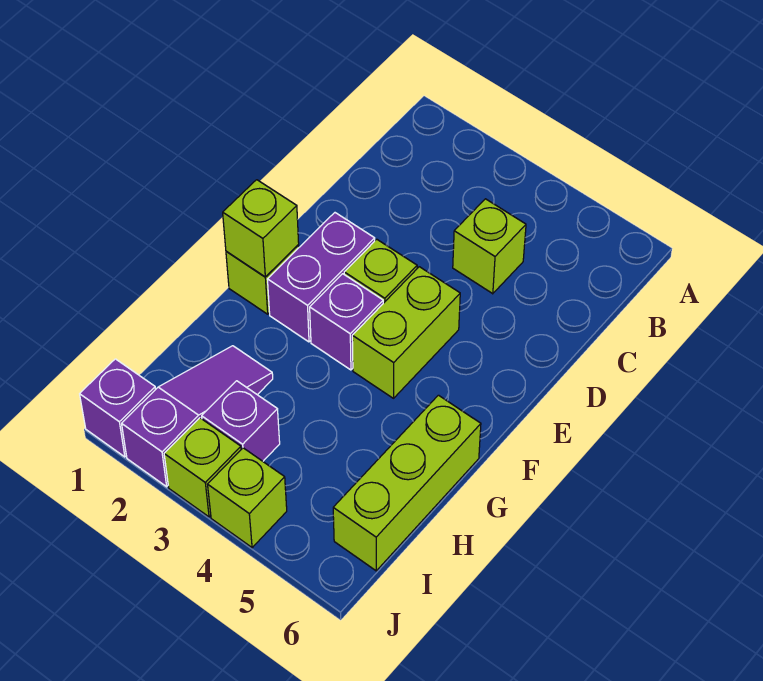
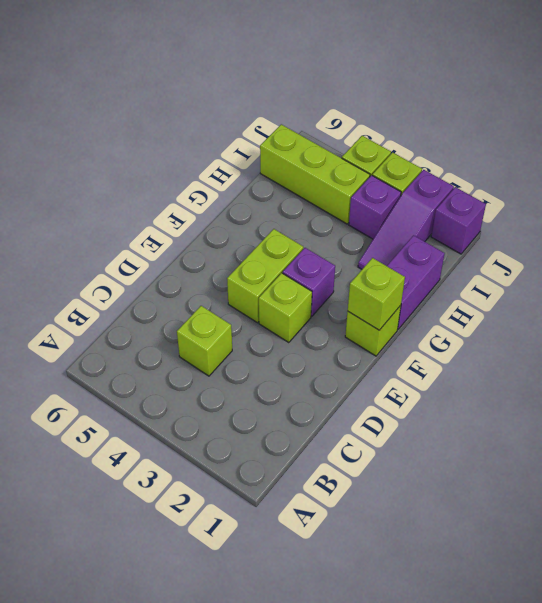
purple 1x2 brick [267,213,375,342] -> purple 1x2 brick moved to [387,235,445,329]
lime 1x3 brick [333,395,481,571] -> lime 1x3 brick turned to [260,124,370,224]

